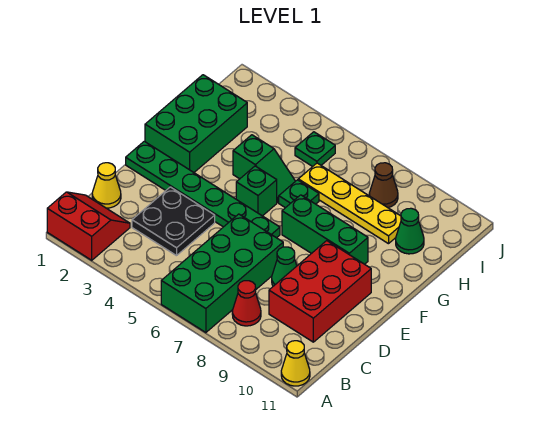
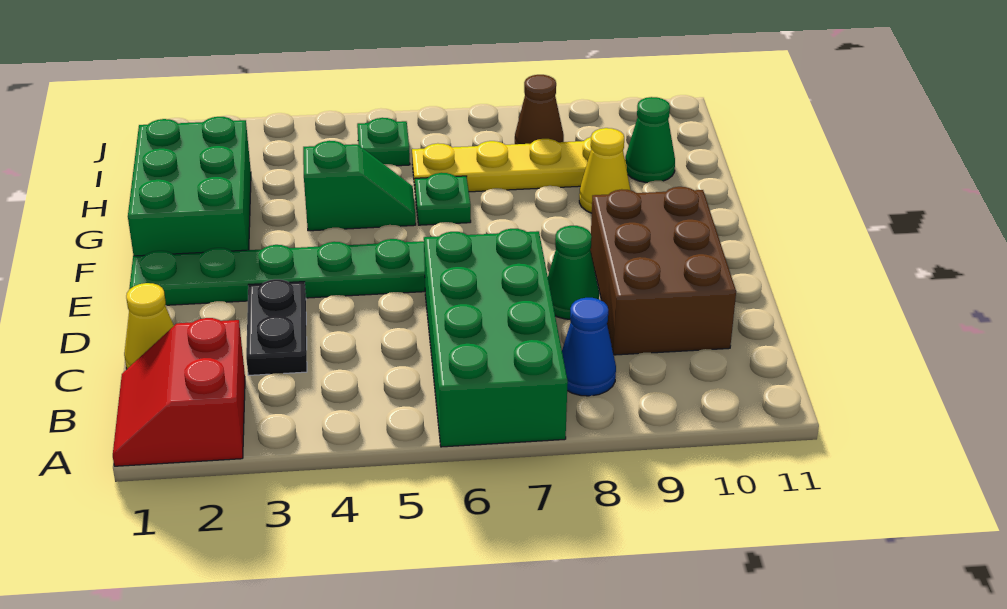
red 2x2 slope [47,192,130,260] -> red 2x2 slope turned to [113,318,245,466]
yellow 1x1 cone [281,341,310,386] -> yellow 1x1 cone moved to [579,128,630,213]
red 1x1 cone [232,281,261,326] -> blue 1x1 cone [562,298,616,396]
black 2x2 plate [132,187,215,256] -> black 1x2 plate [246,279,307,375]
red 2x3 brick [269,241,371,342] -> brown 2x3 brick [590,187,736,355]
green 1x1 brick [236,166,277,216] -> none
green 1x3 brick [282,195,368,264] -> none

